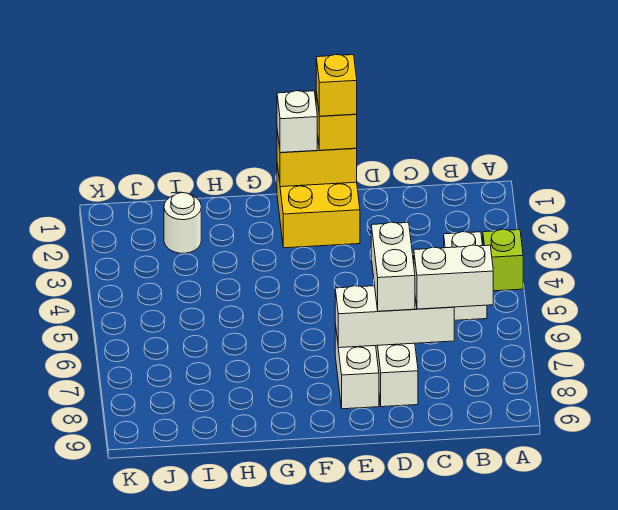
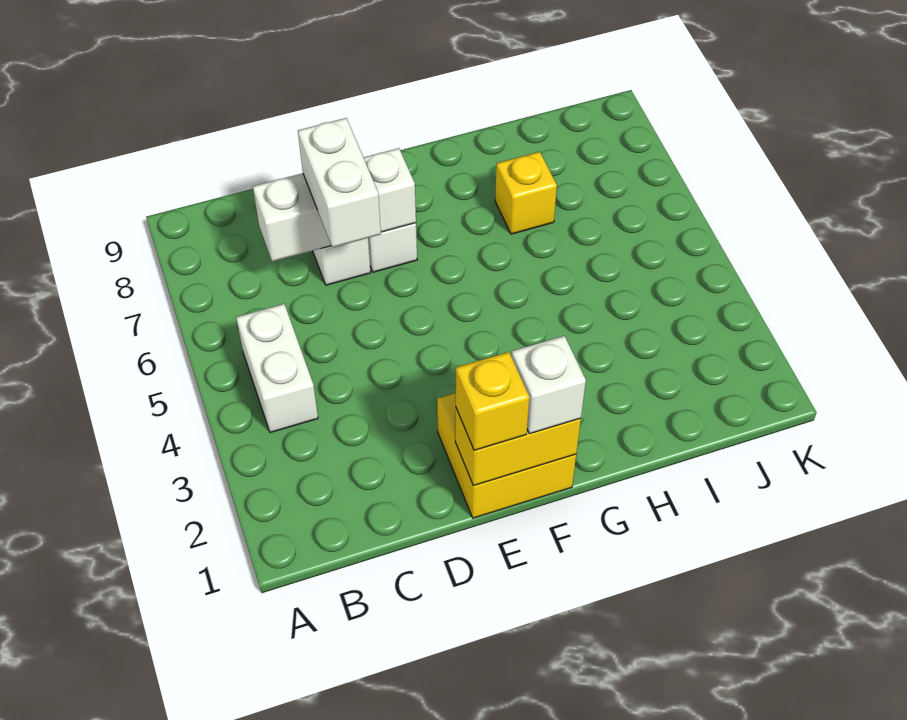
lime 1x1 brick [483,229,523,291] -> none
white 1x2 brick [414,245,493,309] -> none
yellow 1x1 brick [316,54,357,116] -> yellow 1x1 brick moved to [495,152,557,234]
white 1x1 round brick [164,193,201,253] -> none

